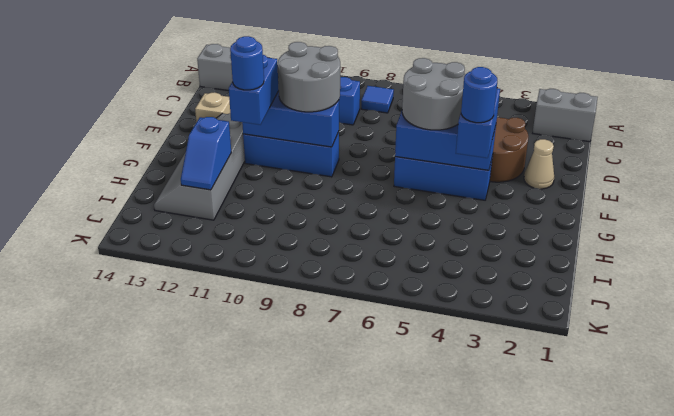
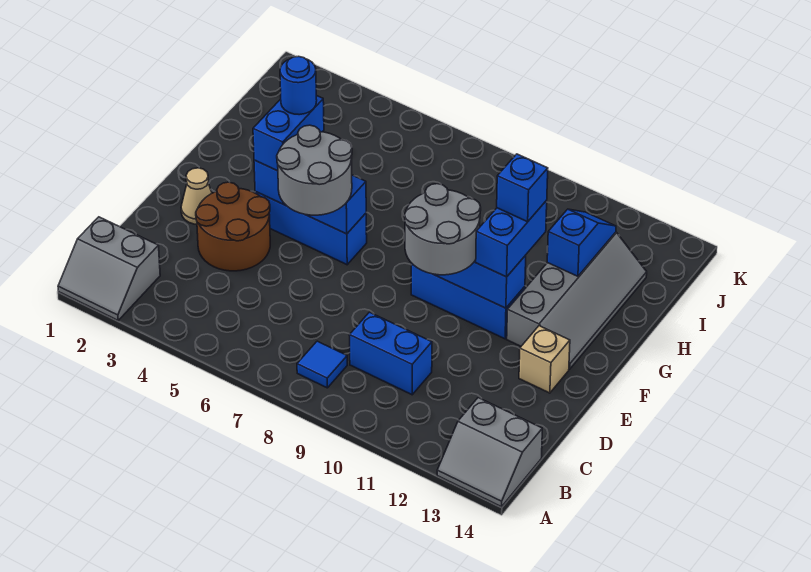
blue 1x1 round brick [230,36,264,90] -> blue 1x1 brick [497,154,548,222]

